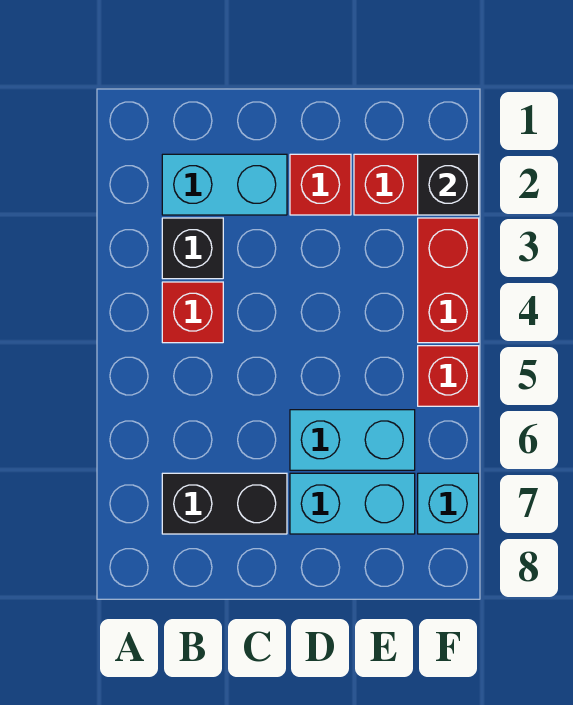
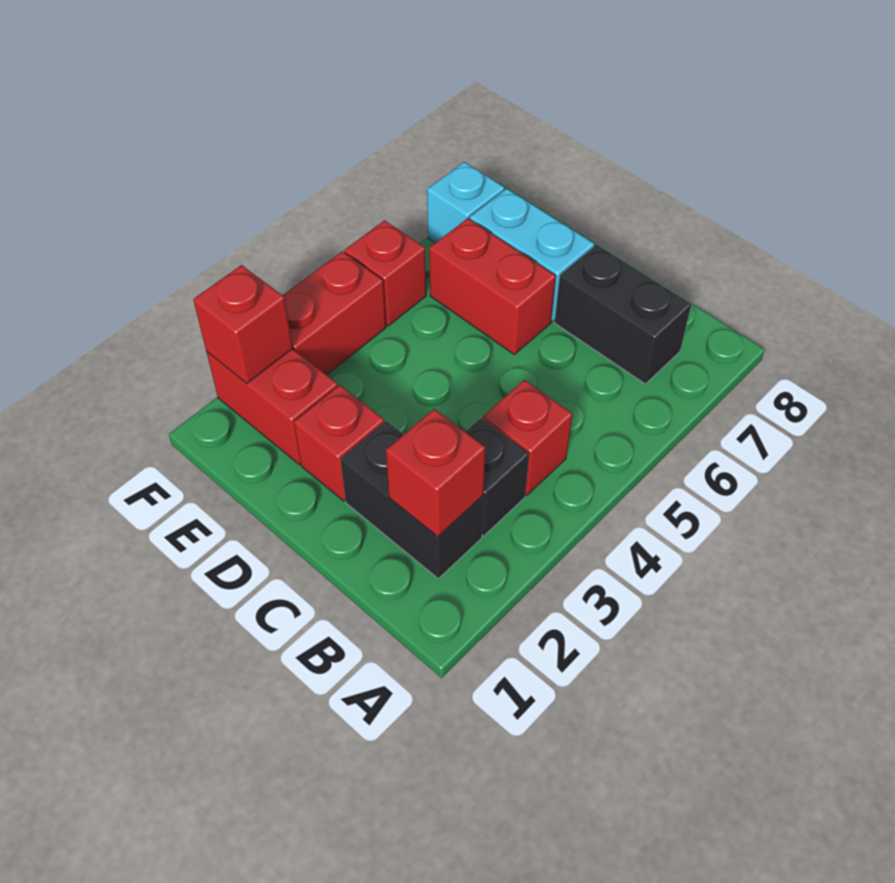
cyan 1x2 brick [162,154,287,215] -> black 1x2 brick [340,421,483,578]
none -> red 1x1 brick [386,409,485,537]
cyan 1x2 brick [290,410,415,470] -> red 1x2 brick [429,218,556,354]
black 1x1 brick [418,154,479,215] -> red 1x1 brick [193,265,293,383]

